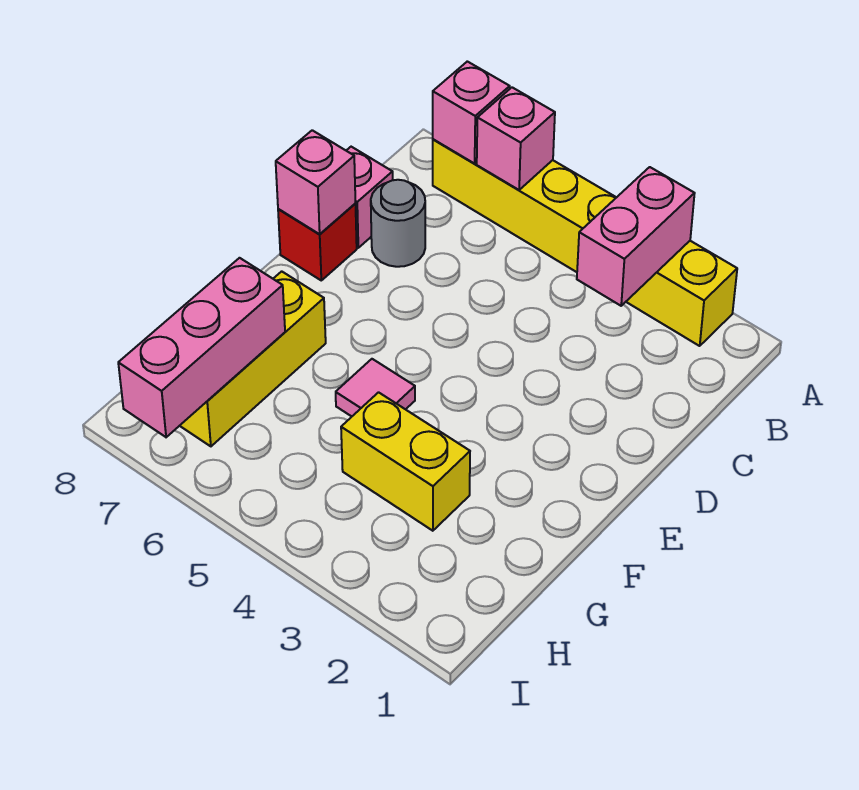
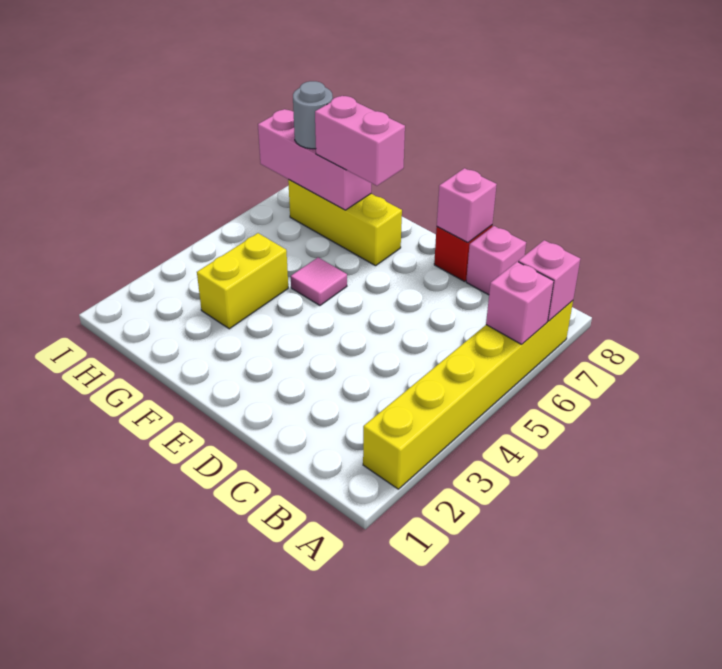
pink 1x2 brick [577,167,695,306] -> pink 1x2 brick moved to [315,96,405,186]
grey 1x1 round brick [371,180,425,267] -> grey 1x1 round brick moved to [293,81,333,149]

